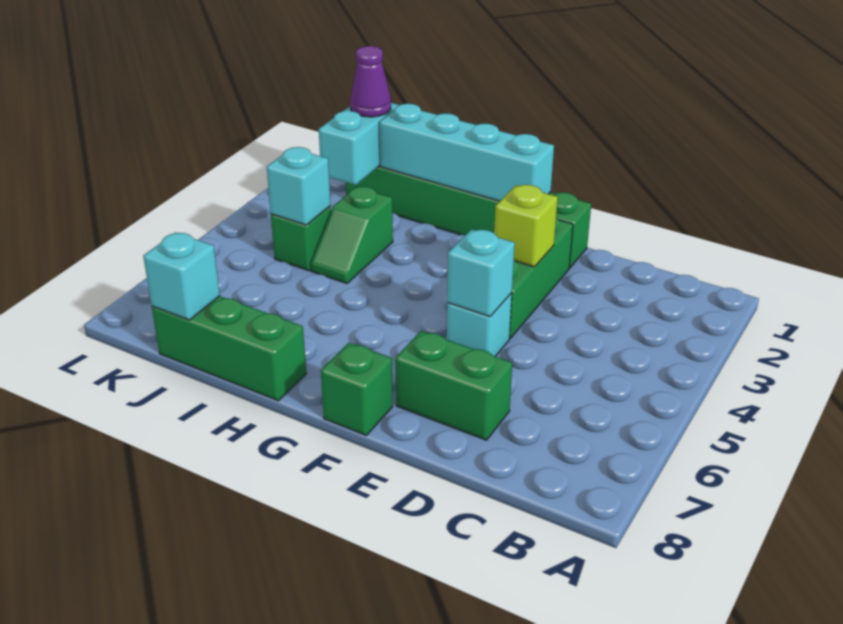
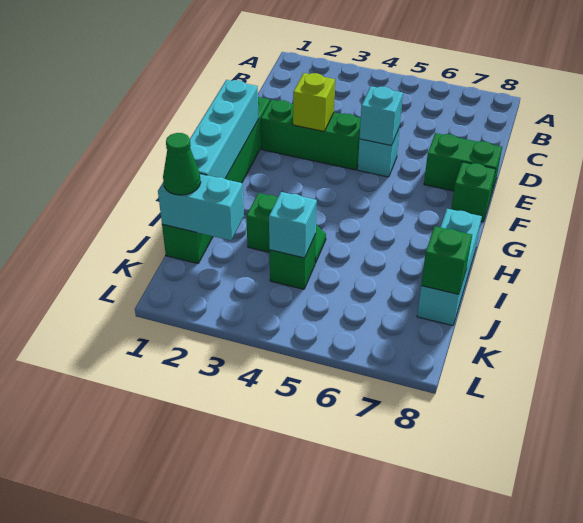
green 1x2 brick [395,331,512,440] -> green 1x2 brick turned to [424,133,502,195]
green 1x3 brick [152,296,306,401] -> cyan 1x3 brick [417,209,482,326]
purple 1x1 cone [350,46,391,117] -> green 1x1 cone [163,133,201,195]
cyan 1x1 brick [143,232,220,320] -> green 1x1 brick [421,226,472,294]

